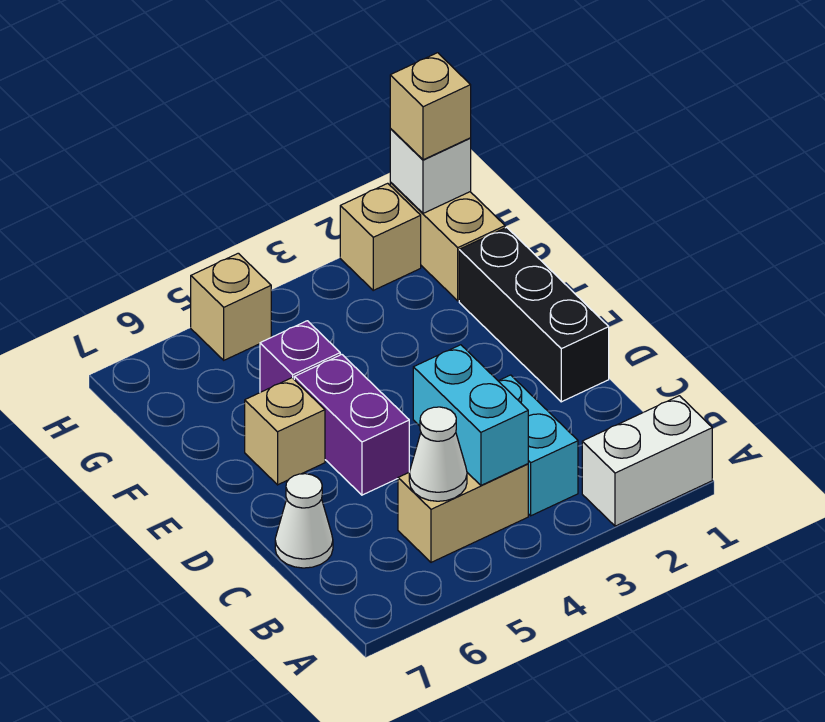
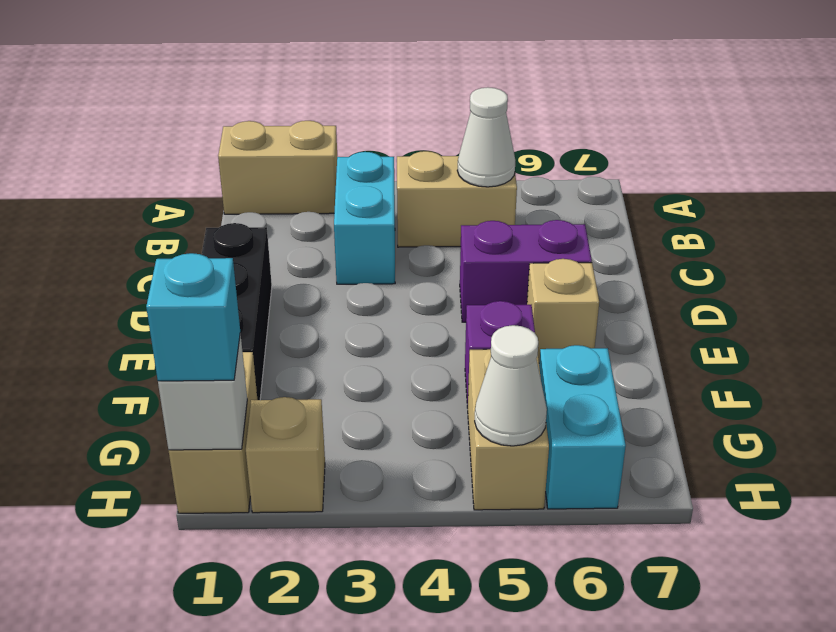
white 1x2 brick [582,396,712,526] -> tan 1x2 brick [218,121,337,214]
cyan 1x2 brick [413,345,528,485] -> cyan 1x2 brick moved to [539,345,626,509]
white 1x1 cone [275,474,333,568] -> white 1x1 cone moved to [474,325,547,446]
purple 1x2 brick [294,354,409,495] -> purple 1x2 brick turned to [460,220,592,322]
tan 1x1 brick [390,53,471,160] -> cyan 1x1 brick [146,253,240,381]
tan 1x1 brick [191,253,271,360] -> tan 1x2 brick [468,349,549,510]

